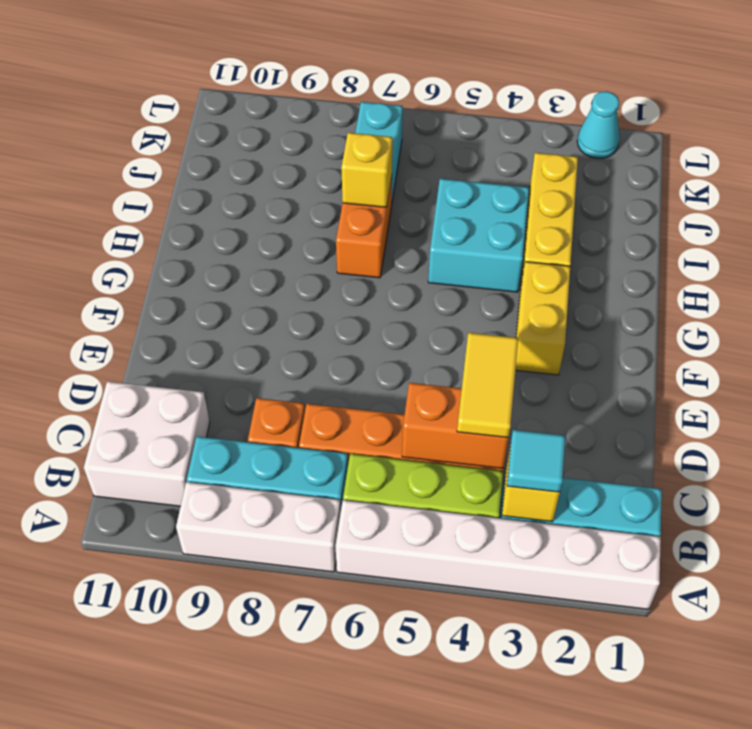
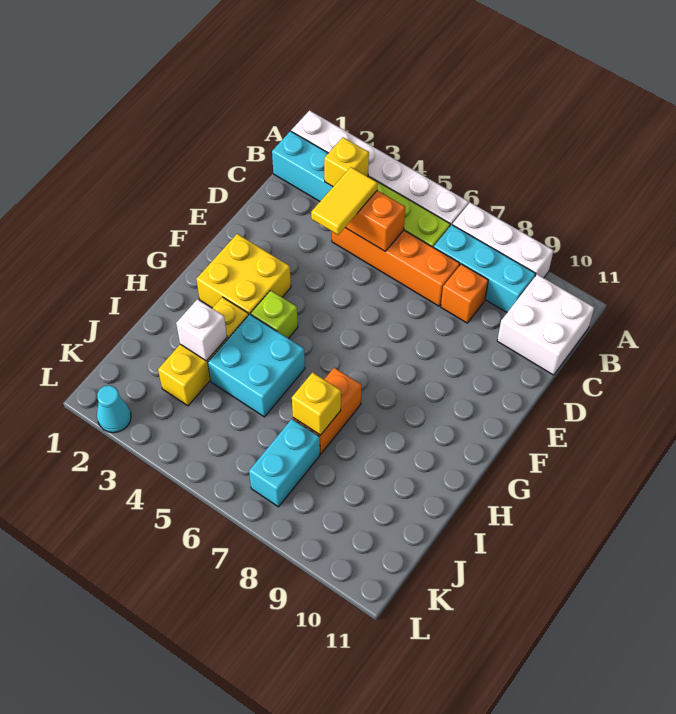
cyan 1x1 tile [507,430,565,492] -> none
yellow 1x2 brick [516,262,570,375] -> yellow 2x2 brick [196,234,291,315]
none -> lime 1x1 brick [251,290,298,338]
none -> white 1x1 brick [176,299,227,361]

